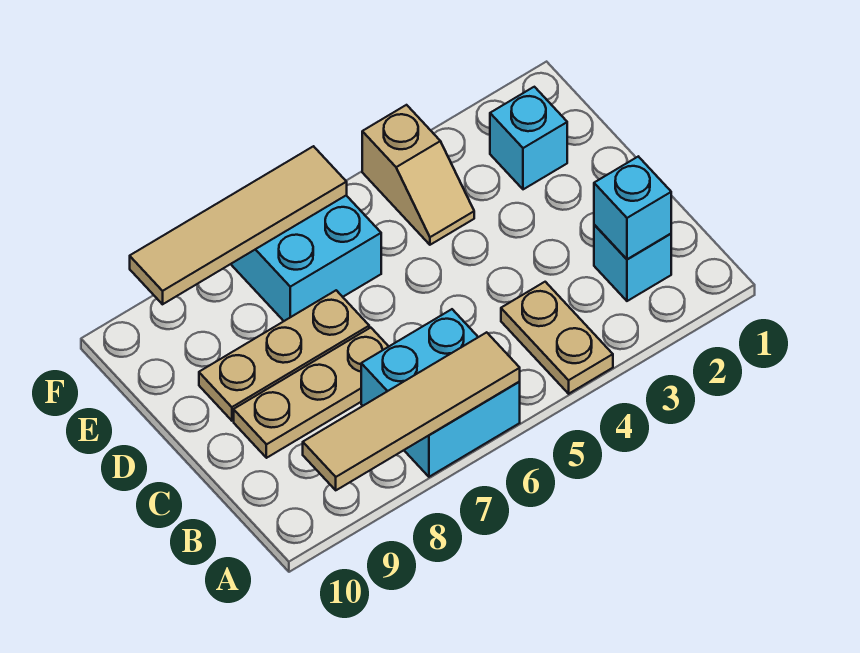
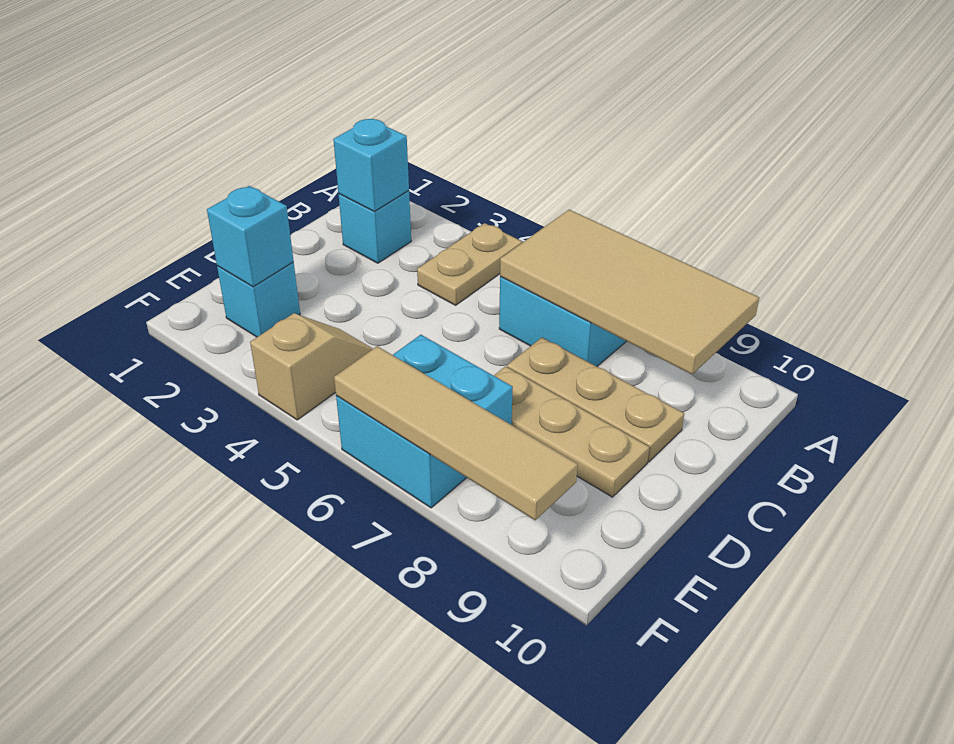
tan 1x4 tile [303,332,520,490] -> tan 2x4 tile [500,210,759,374]
none -> cyan 1x1 brick [207,186,294,287]

